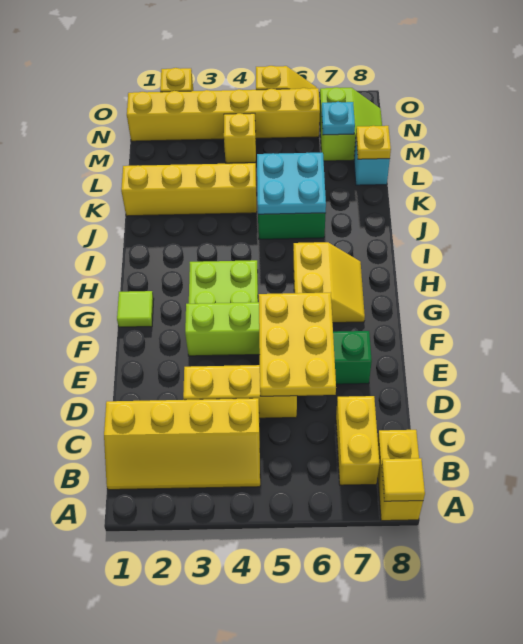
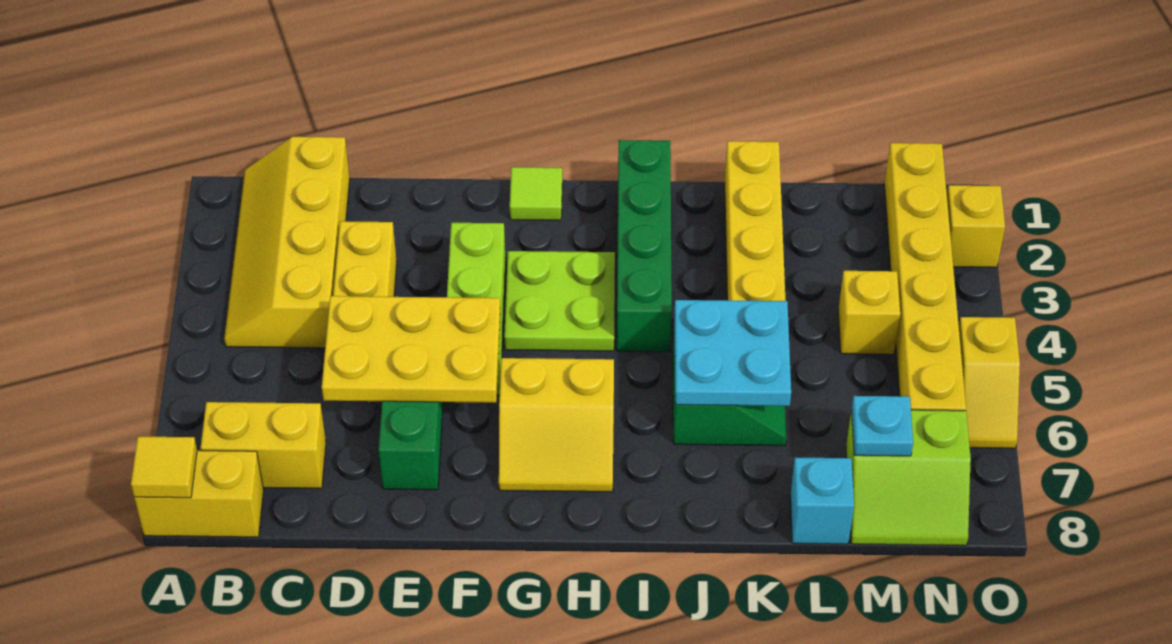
none -> green 1x4 brick [617,140,672,352]
yellow 1x1 plate [356,126,391,159] -> none

